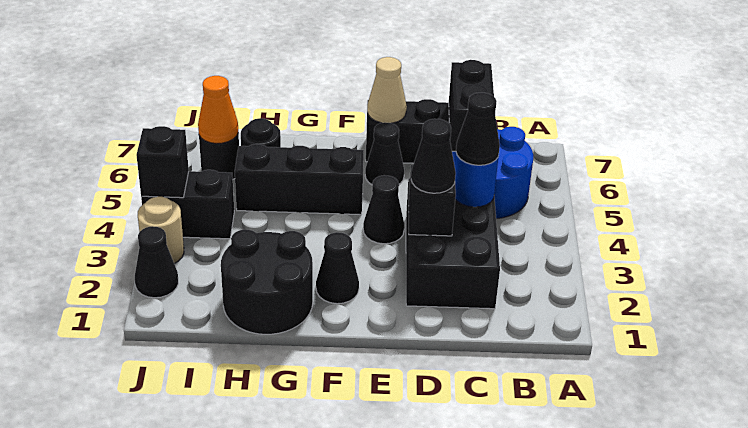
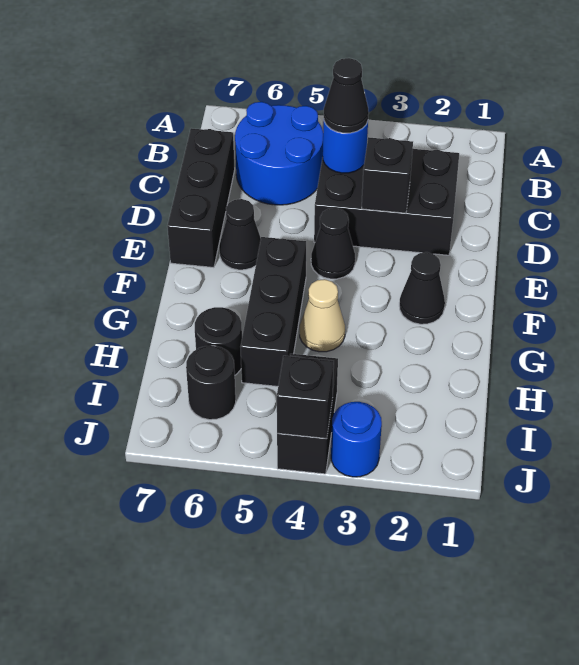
black 1x2 brick [449,60,494,151] -> none
black 1x1 cone [411,119,456,193] -> none
tan 1x1 cone [367,57,407,123] -> tan 1x1 cone moved to [300,279,345,352]
black 2x2 round brick [221,229,313,334] -> none
orange 1x1 cone [198,76,238,144] -> none
black 1x1 cone [135,226,178,298] -> none
tan 1x1 round brick [138,197,184,263] -> blue 1x1 round brick [331,402,382,477]

